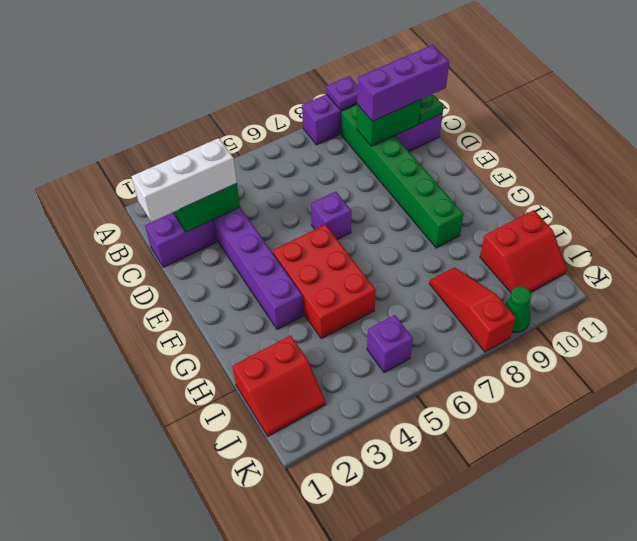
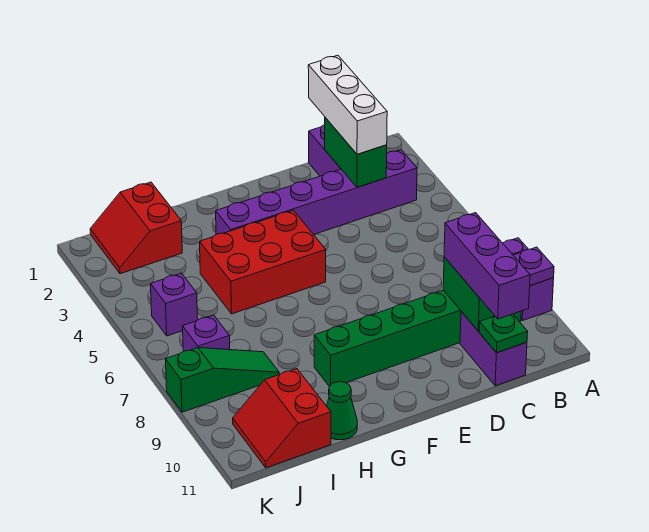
purple 1x1 brick [311,191,351,240] -> purple 1x1 brick moved to [182,315,230,351]
red 1x3 slope [429,267,516,352] -> green 1x3 slope [165,348,279,412]
green 1x1 cone [505,286,531,333] -> green 1x1 cone moved to [327,382,357,440]

